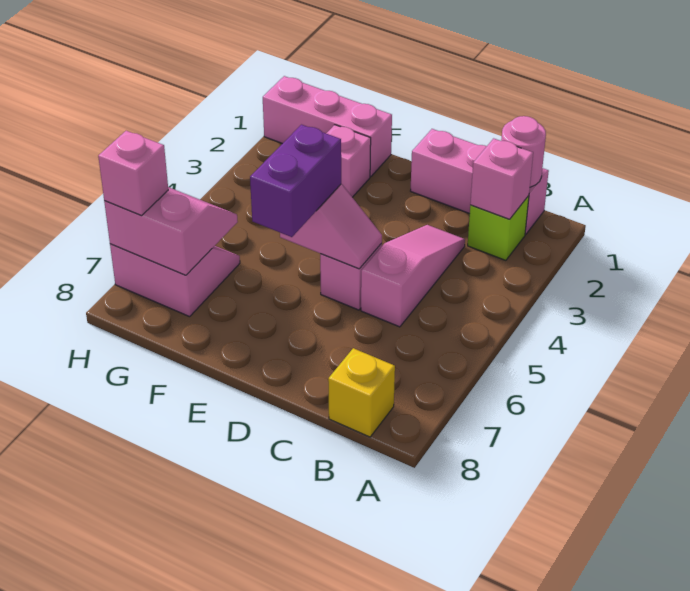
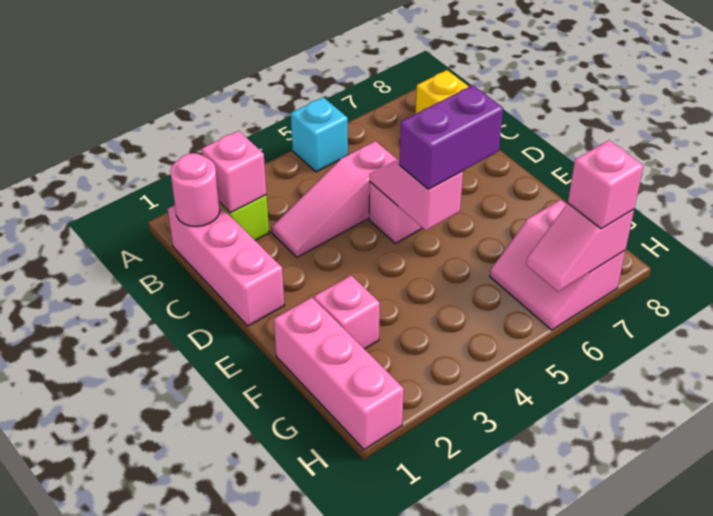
none -> cyan 1x1 brick [291,97,348,172]
pink 2x2 slope [104,187,238,275] -> pink 1x2 slope [526,204,634,292]

